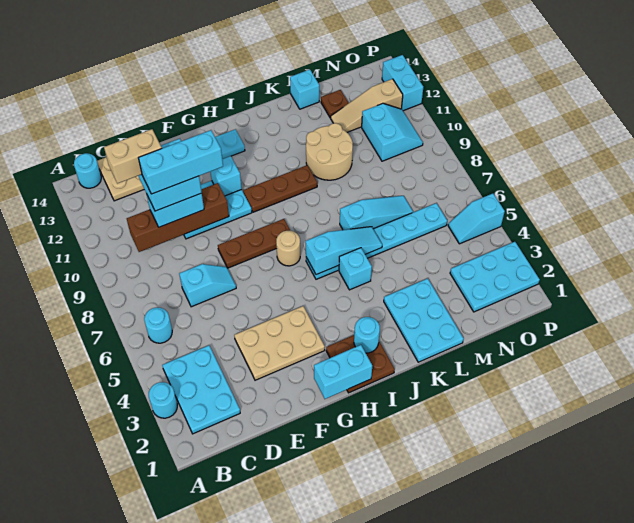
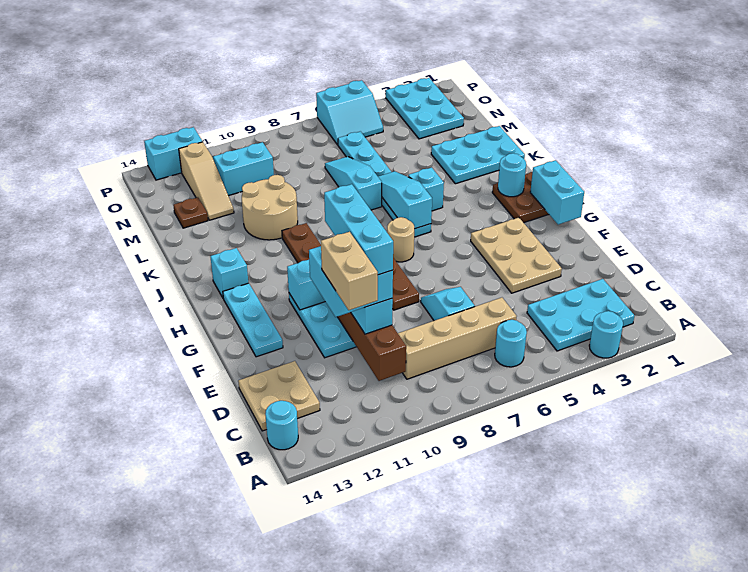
none -> tan 1x4 brick [398,298,517,379]
cyan 1x1 brick [290,69,319,109] -> cyan 1x1 brick moved to [210,248,248,298]
cyan 1x2 slope [448,194,505,244] -> cyan 2x2 slope [316,80,383,145]

